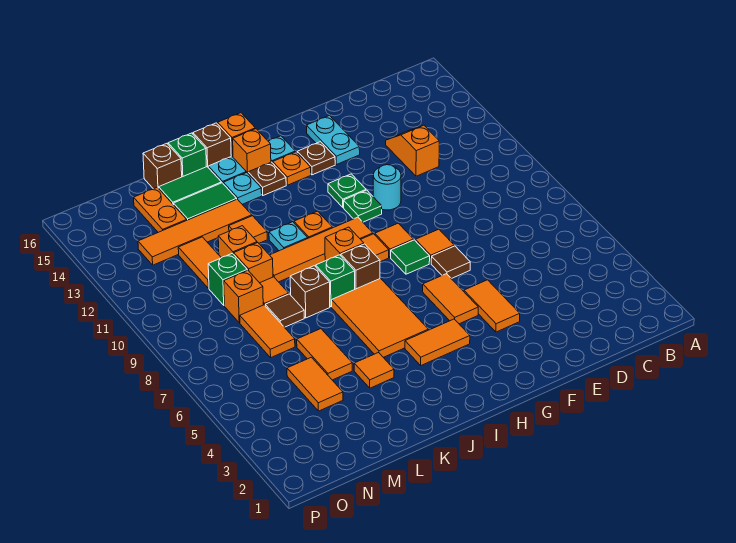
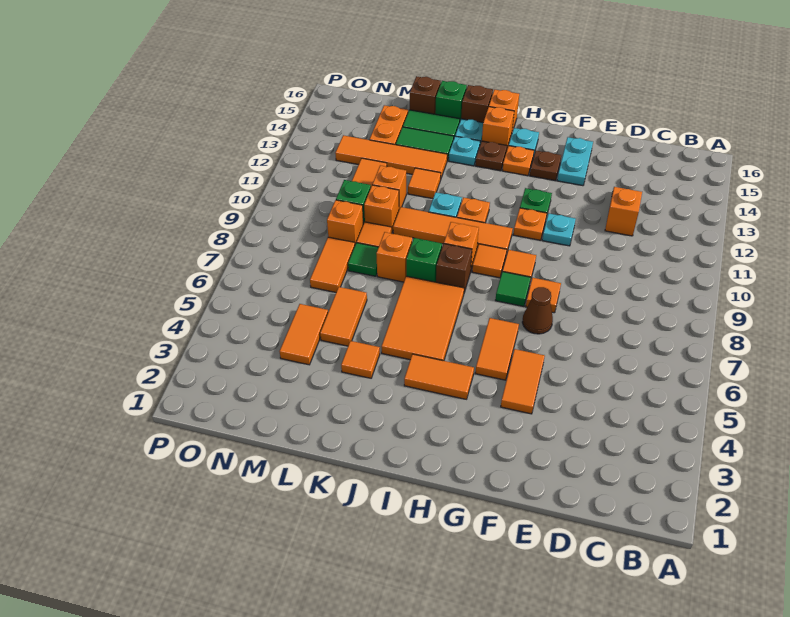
brown 1x1 tile [431,246,470,279] -> brown 1x1 cone [522,287,553,334]
cyan 1x1 round brick [373,165,401,210] -> cyan 1x1 plate [542,213,576,246]
green 1x1 plate [344,190,382,222] -> orange 1x1 plate [513,208,547,240]
brown 1x1 brick [290,266,330,318] -> orange 1x1 brick [376,232,412,282]
brown 1x1 tile [265,294,304,327] -> green 1x1 tile [348,243,379,276]

